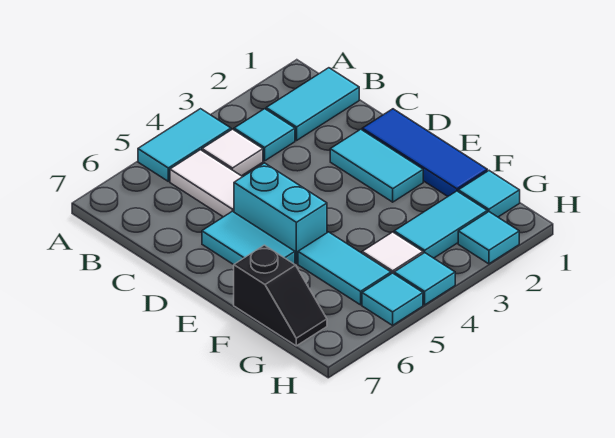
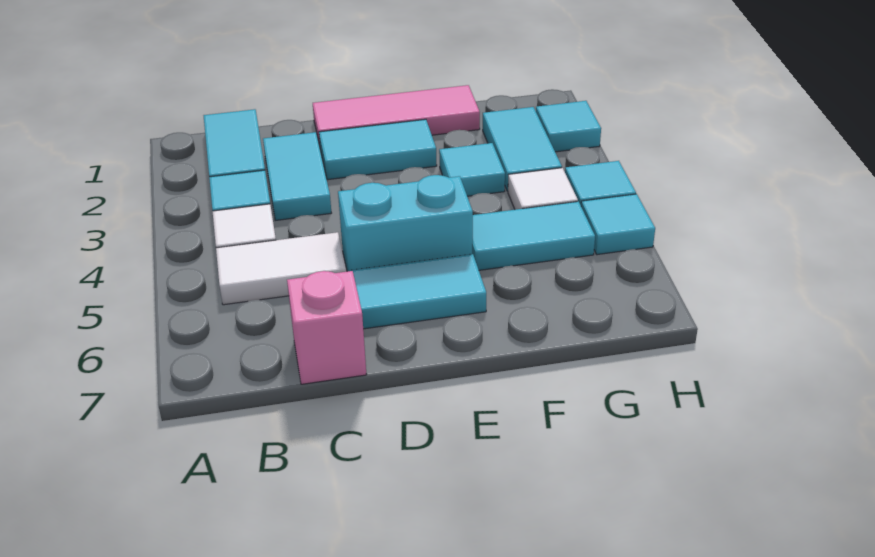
cyan 1x2 tile [138,109,231,181] -> cyan 1x2 tile moved to [263,132,331,220]
none -> pink 1x1 brick [287,271,366,384]
blue 1x3 tile [362,109,487,196] -> pink 1x3 tile [313,85,480,146]
black 1x2 slope [234,245,327,346] -> none
cyan 1x1 tile [458,171,520,217] -> cyan 1x1 tile moved to [439,143,505,196]

